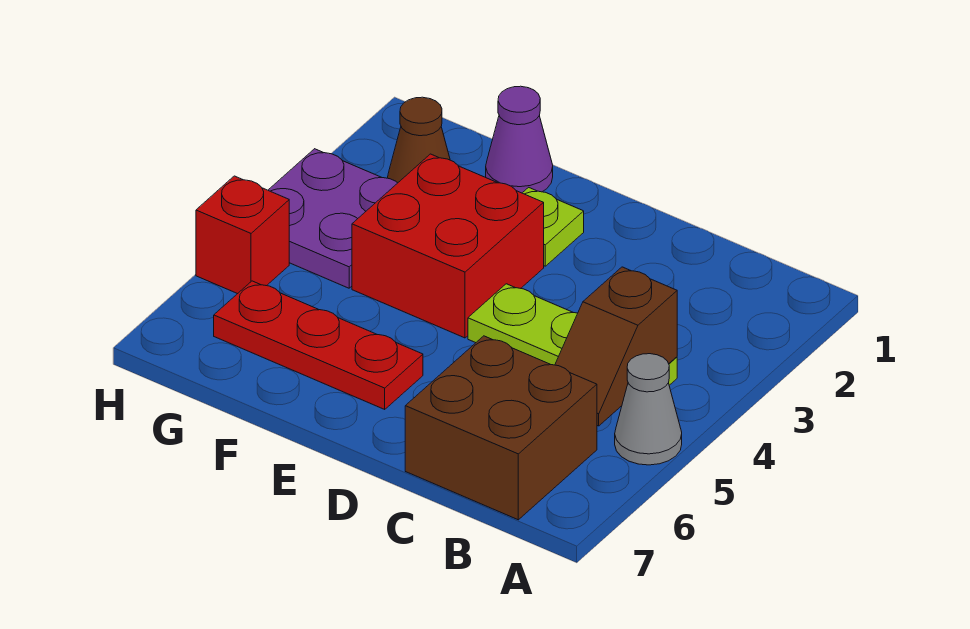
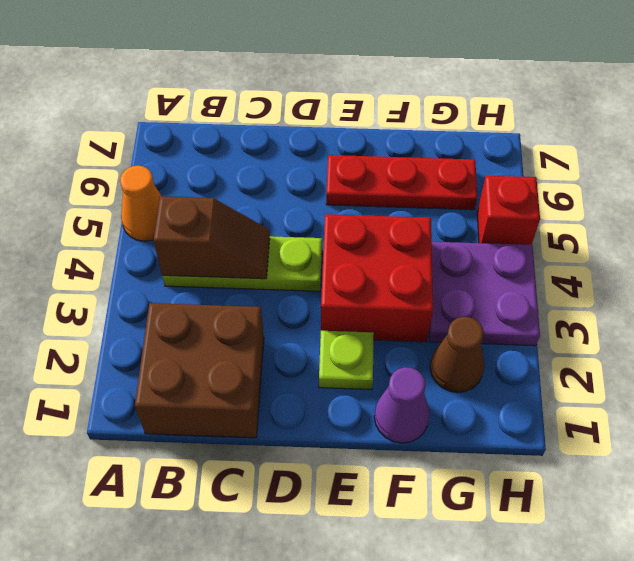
grey 1x1 cone [615,354,682,465] -> orange 1x1 cone [120,166,161,241]
brown 1x2 slope [555,267,677,426] -> brown 1x2 slope turned to [154,196,270,279]
brown 2x2 brick [405,336,597,520] -> brown 2x2 brick moved to [135,303,264,438]

